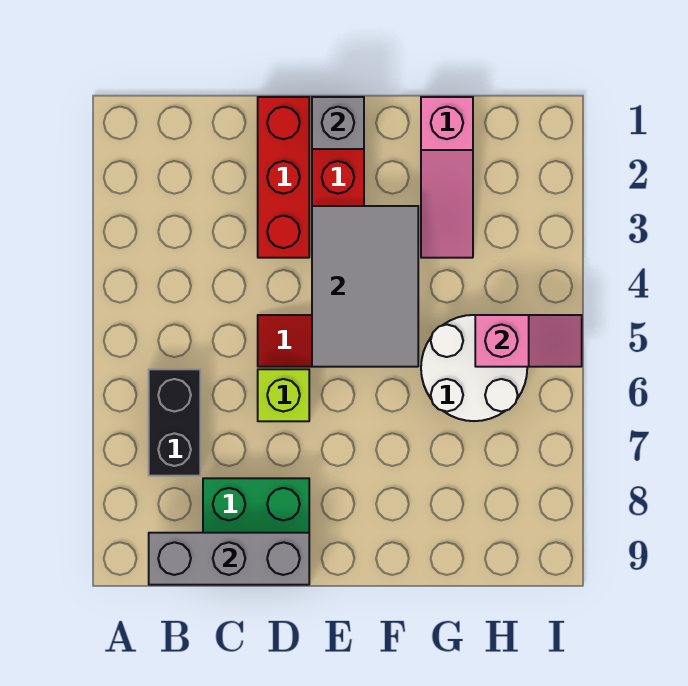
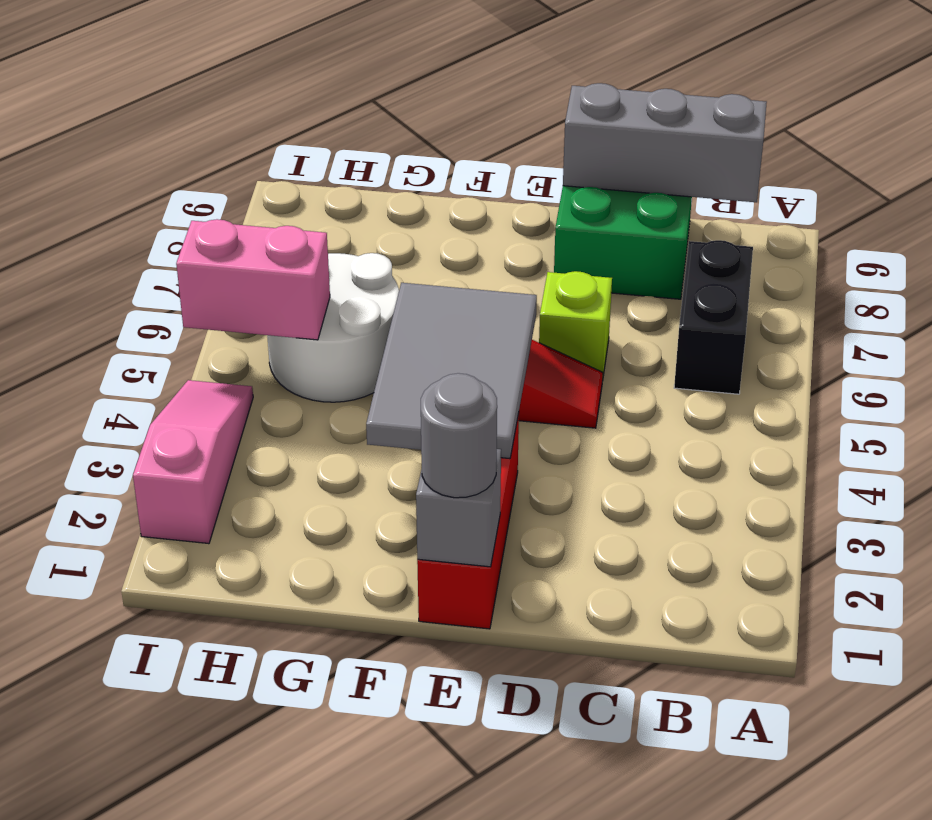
red 1x3 brick [258,97,309,258] -> none
none -> grey 1x1 round brick [421,373,497,498]
pink 1x3 slope [421,97,473,258] -> pink 1x3 slope moved to [133,380,253,544]
pink 1x2 slope [475,315,582,367] -> pink 1x2 brick [176,219,330,340]

